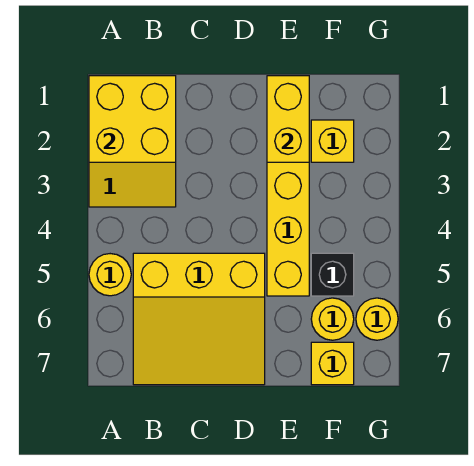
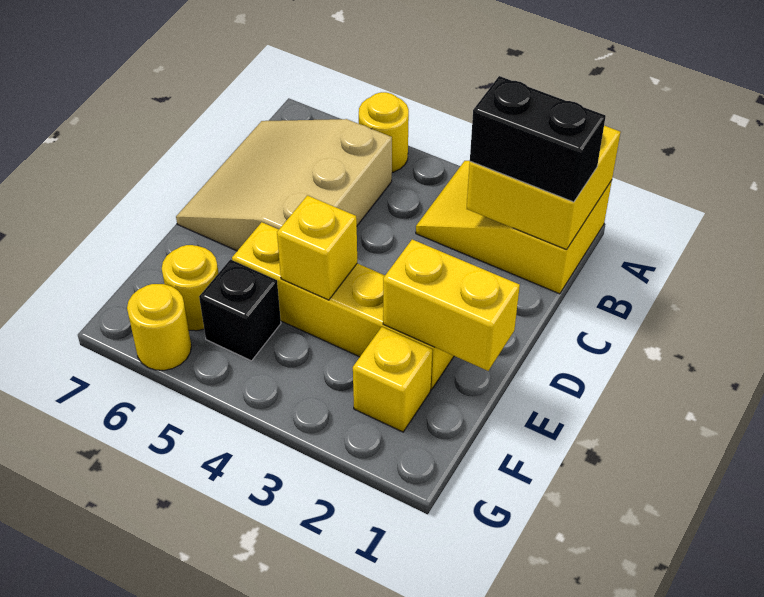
none -> black 1x2 brick [470,76,606,202]
yellow 3x3 slope [133,253,265,385] -> tan 3x3 slope [176,119,392,251]
yellow 1x1 brick [311,342,354,385] -> yellow 1x1 brick moved to [277,195,357,300]

